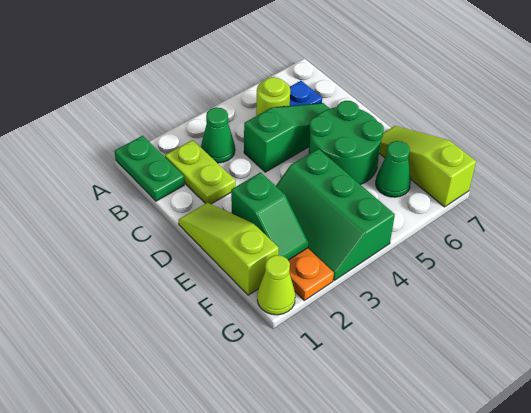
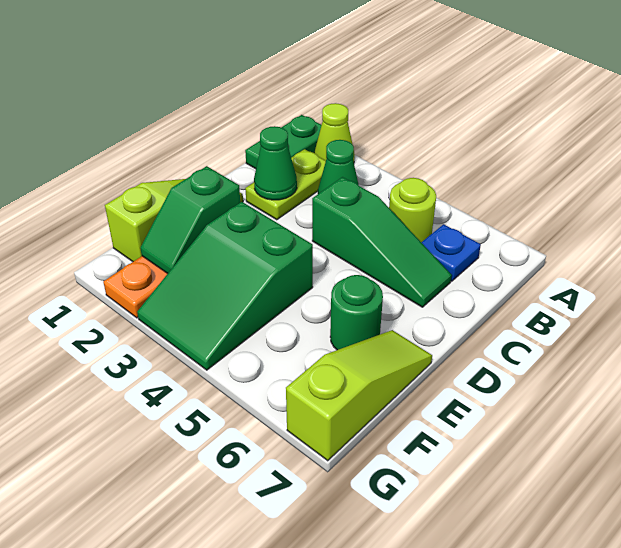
green 2x2 round brick [309,101,384,185] -> green 1x1 round brick [330,275,383,350]
green 2x3 slope [276,149,395,280] -> green 2x3 slope turned to [137,202,313,370]
green 1x1 cone [376,141,411,197] -> green 1x1 cone moved to [254,126,297,200]
lime 1x1 cone [257,255,295,315] -> lime 1x1 cone moved to [314,103,355,161]

